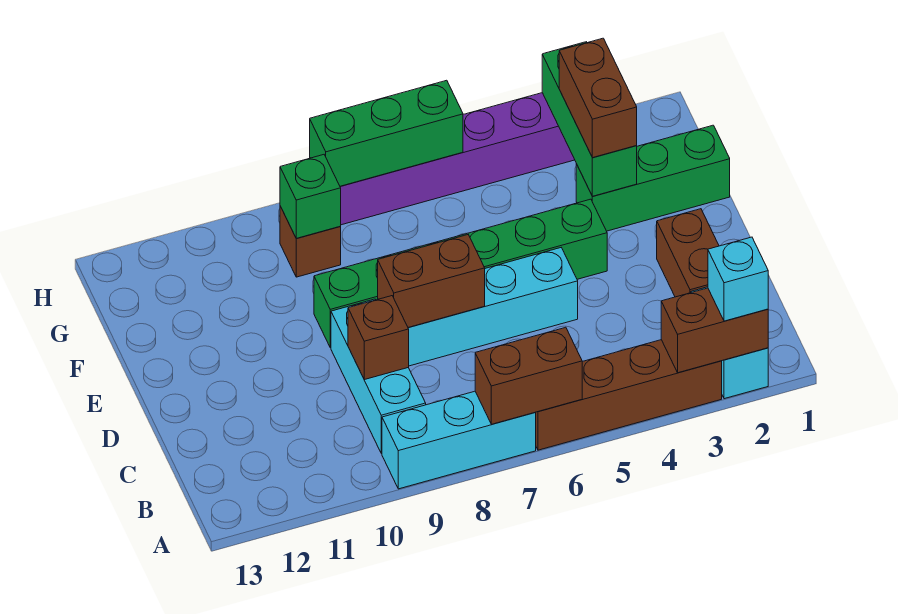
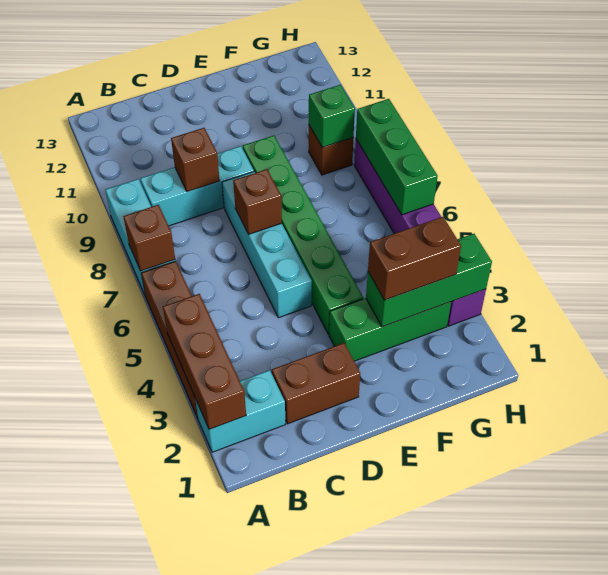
brown 1x2 brick [661,288,768,373] -> brown 1x3 brick [163,294,246,429]
cyan 1x1 brick [708,237,768,321] -> none
brown 1x2 brick [475,327,582,424] -> brown 1x1 brick [123,205,175,271]
brown 1x2 brick [378,235,485,327] -> brown 1x1 brick [233,169,282,234]
green 1x3 brick [576,125,730,231] -> green 1x3 brick turned to [329,298,451,361]

